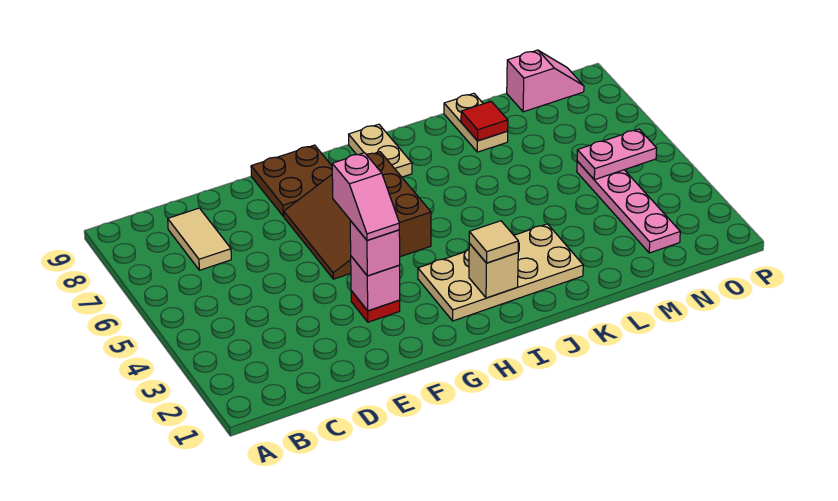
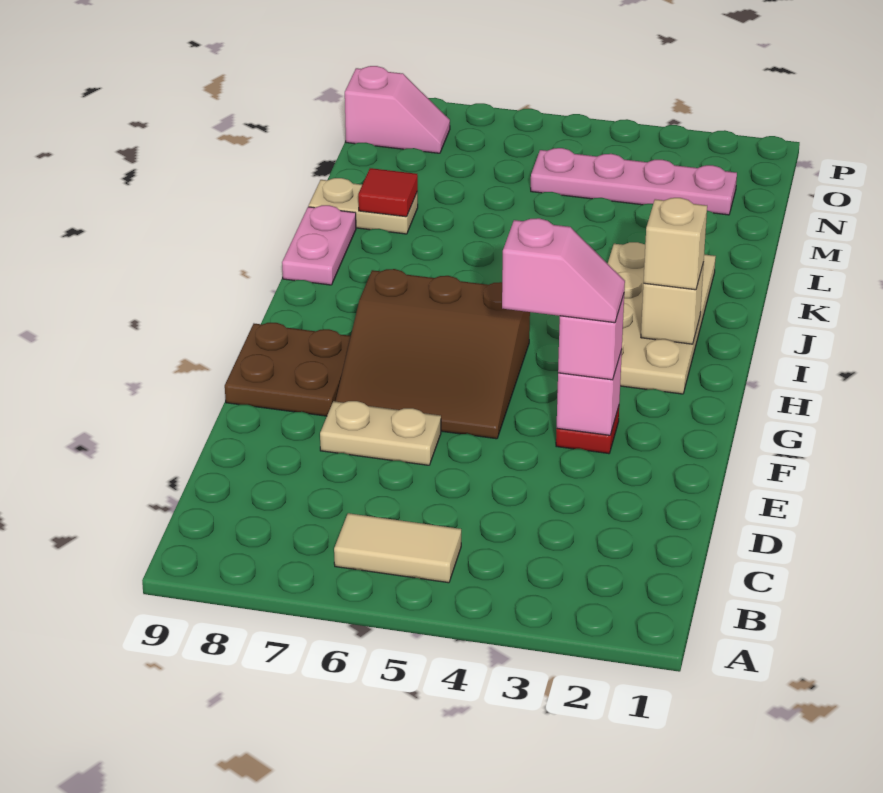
tan 1x2 tile [168,208,231,270] -> tan 1x2 tile moved to [334,513,461,583]
tan 1x1 tile [469,221,518,263] -> tan 1x1 brick [644,198,707,290]
tan 1x2 plate [349,124,412,177] -> tan 1x2 plate moved to [320,401,441,465]
pink 1x2 plate [577,129,657,180] -> pink 1x2 plate moved to [282,205,356,285]
pink 1x2 slope [507,50,584,112] -> pink 1x2 slope turned to [345,66,450,153]

